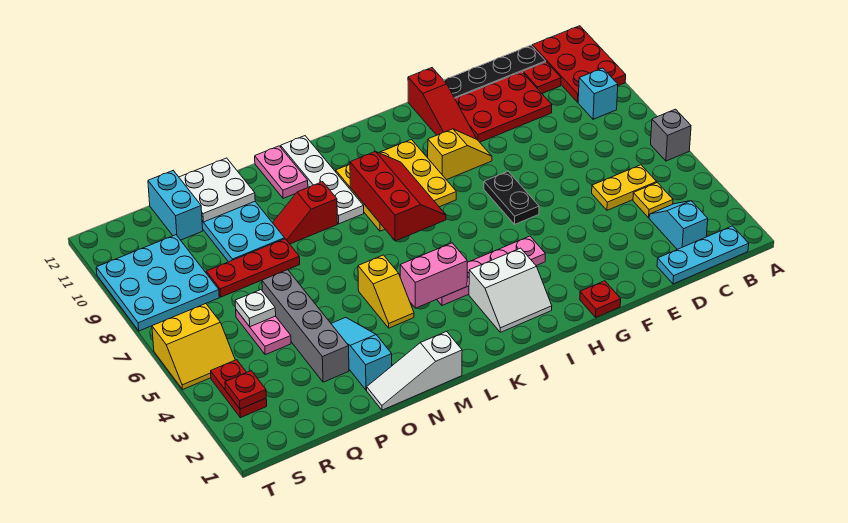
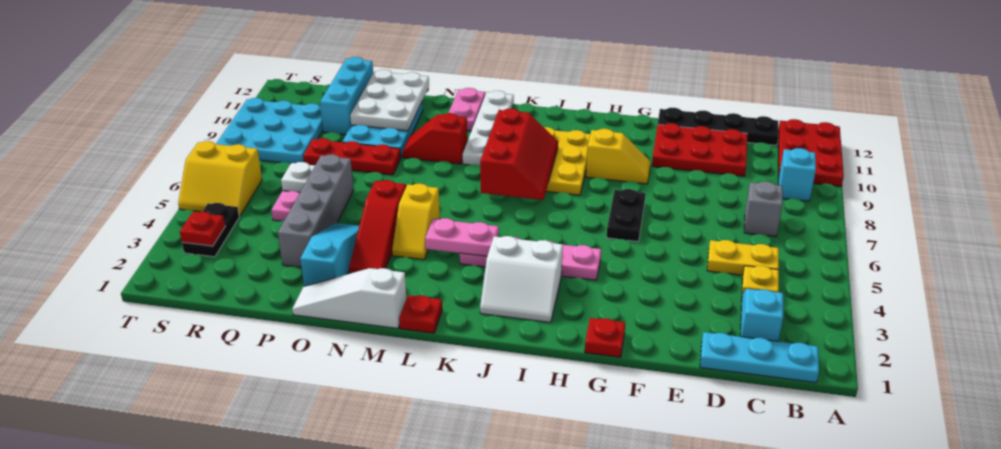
grey 1x1 brick [651,109,691,161] -> grey 1x1 brick moved to [744,182,783,237]
red 1x1 plate [523,62,561,93] -> red 1x1 plate moved to [399,295,442,333]
red 1x3 slope [408,68,476,139] -> red 1x3 slope moved to [349,180,406,273]
pink 1x2 brick [400,243,467,308] -> pink 1x2 plate [425,218,499,256]
white 2x2 plate [179,158,255,222] -> white 2x3 plate [350,70,429,131]
cyan 1x2 brick [148,171,203,240] -> cyan 1x3 brick [320,57,373,134]
red 1x2 plate [211,360,267,418] -> black 1x2 plate [182,203,239,257]

